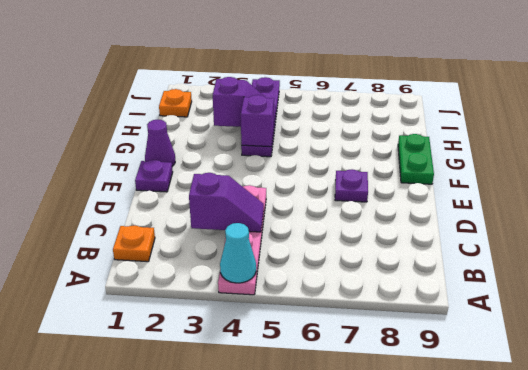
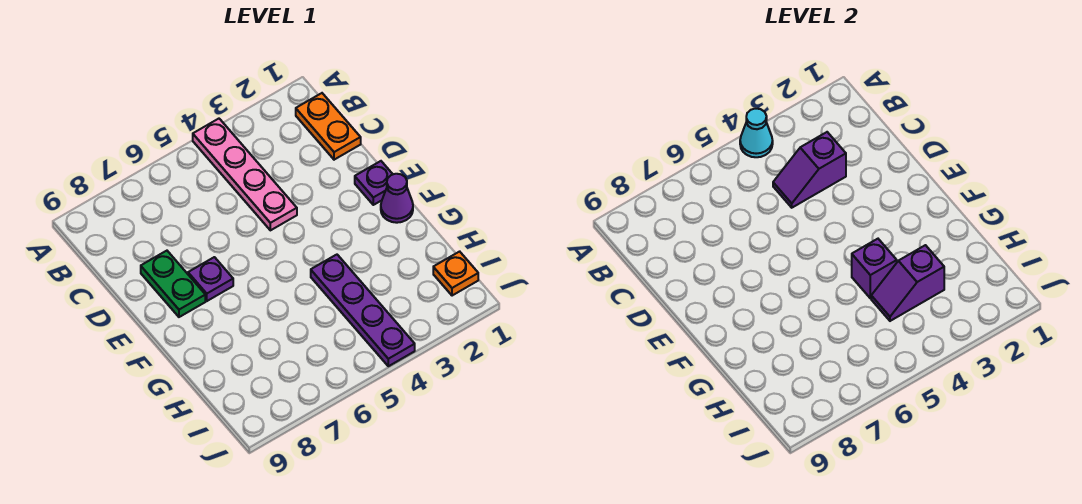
orange 1x1 plate [113,225,155,262] -> orange 1x2 plate [296,93,361,160]
green 1x2 plate [398,134,434,184] -> green 1x2 plate moved to [141,251,205,317]

